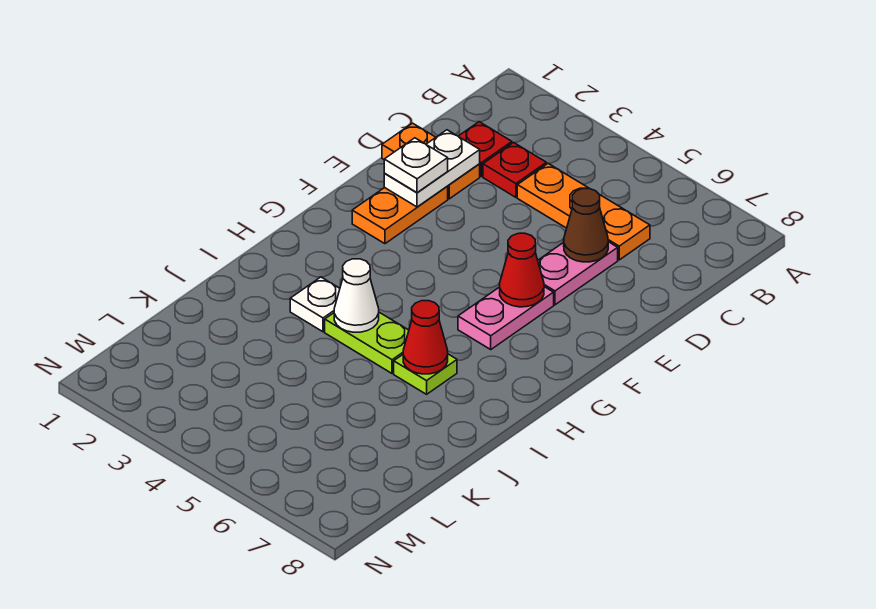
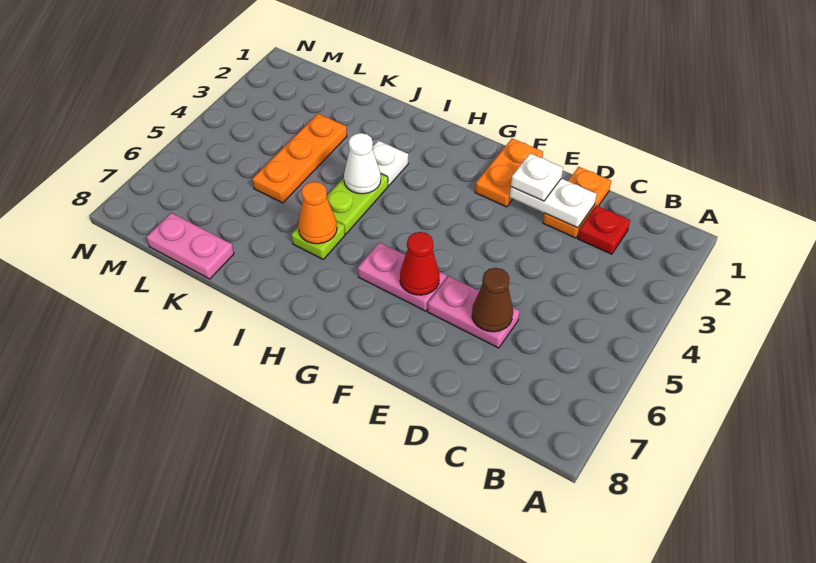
red 1x1 plate [483,143,546,197] -> none
orange 1x3 plate [517,163,650,260] -> orange 1x3 plate moved to [252,114,347,203]
orange 1x2 plate [352,186,448,244] -> orange 1x2 plate turned to [475,138,543,207]
red 1x1 cone [403,301,448,374] -> orange 1x1 cone [298,182,337,244]
none -> pink 1x2 plate [146,213,234,279]

